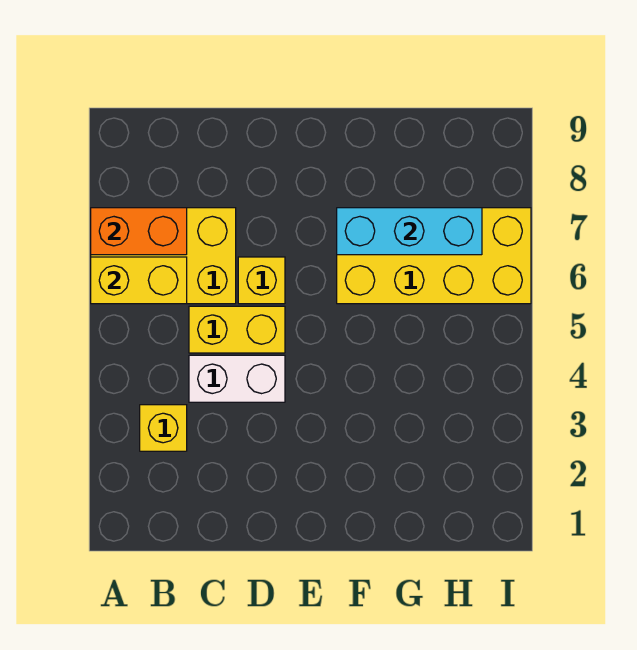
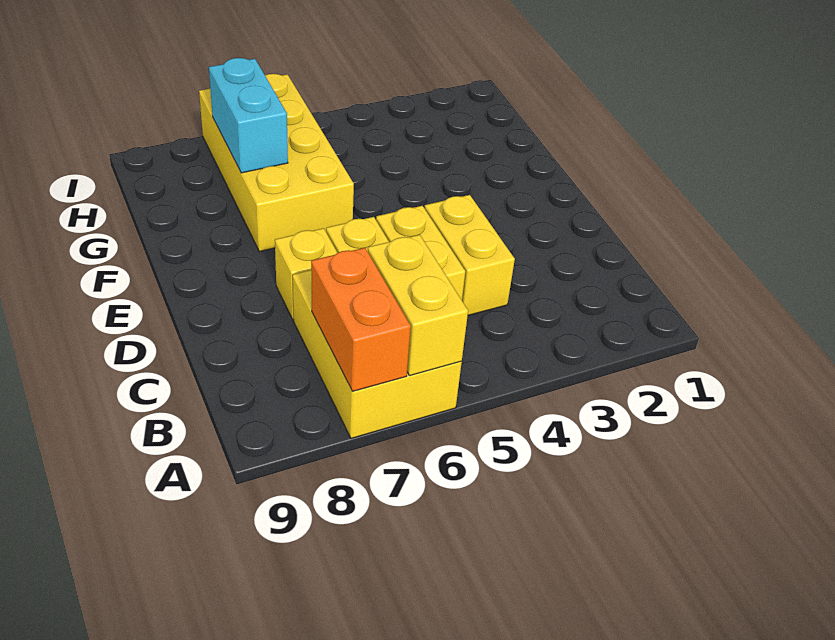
yellow 1x1 brick [140,405,187,451] -> yellow 1x1 brick moved to [275,228,337,320]
white 1x2 brick [189,355,285,402] -> yellow 1x2 brick [425,195,515,315]
cyan 1x3 brick [337,208,482,255] -> cyan 1x2 brick [209,58,288,173]

